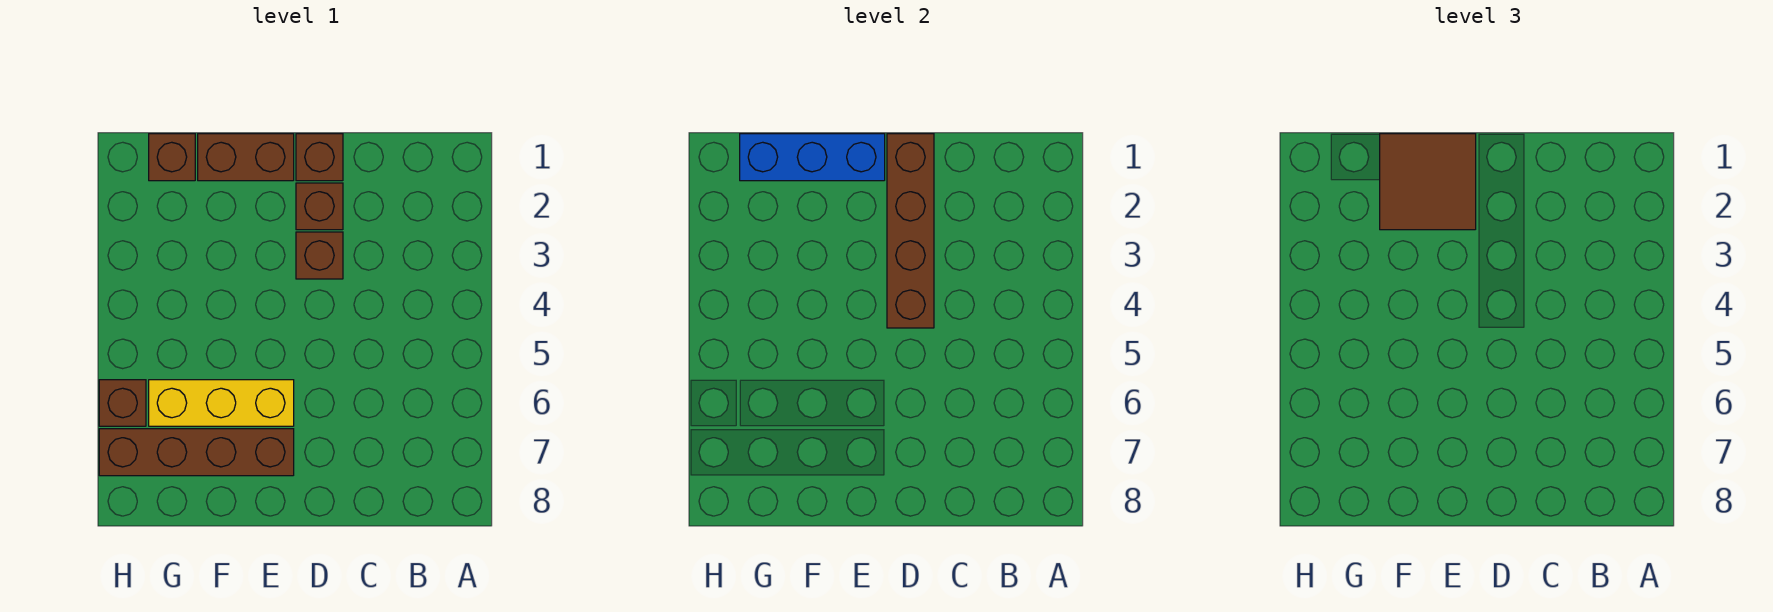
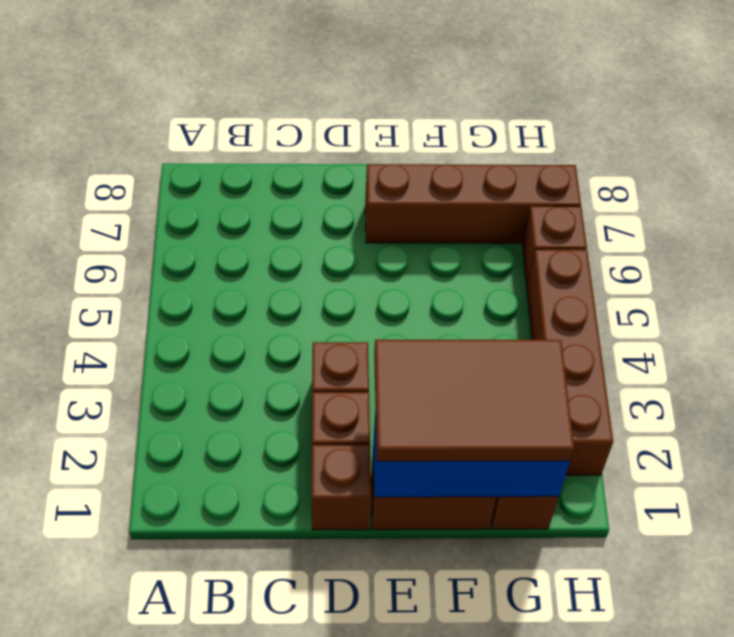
brown 1x4 brick [887,134,934,328] -> brown 1x4 brick moved to [527,249,613,475]
brown 2x2 tile [1380,134,1476,230] -> brown 2x3 tile [374,340,574,461]
yellow 1x3 brick [149,380,294,426] -> none

